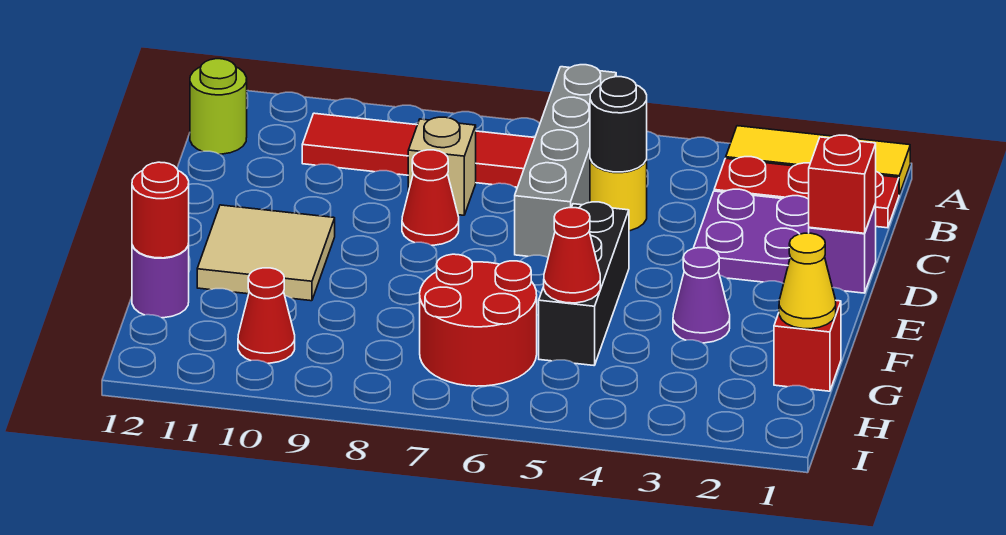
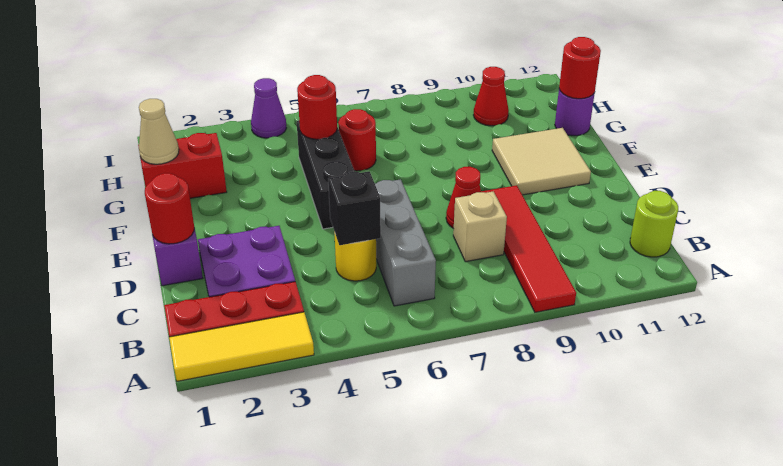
grey 1x4 brick [515,65,616,257] -> grey 1x3 brick [375,179,436,306]
red 1x4 tile [302,113,535,187] -> red 1x4 tile turned to [481,185,576,312]
black 1x1 round brick [590,77,647,172] -> black 1x1 brick [328,171,381,245]
red 1x1 brick [809,135,876,233] -> red 1x1 round brick [145,173,194,244]
purple 1x1 cone [673,248,730,343] -> purple 1x1 cone moved to [251,78,286,138]
red 1x1 brick [774,301,841,391] -> red 1x2 brick [138,133,227,198]
yellow 1x1 cone [779,233,836,329] -> tan 1x1 cone [139,99,179,164]
red 1x1 cone [544,208,600,303] -> red 1x1 round brick [297,75,337,139]
red 2x2 round brick [420,254,537,386] -> red 1x1 round brick [338,109,376,171]

